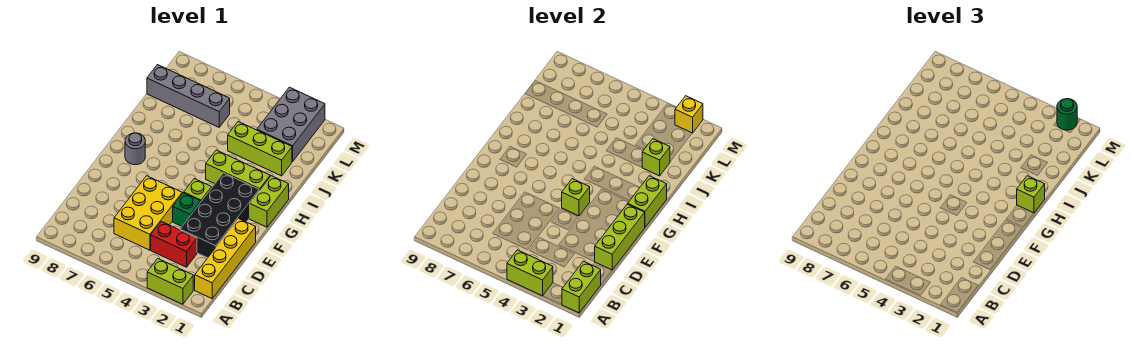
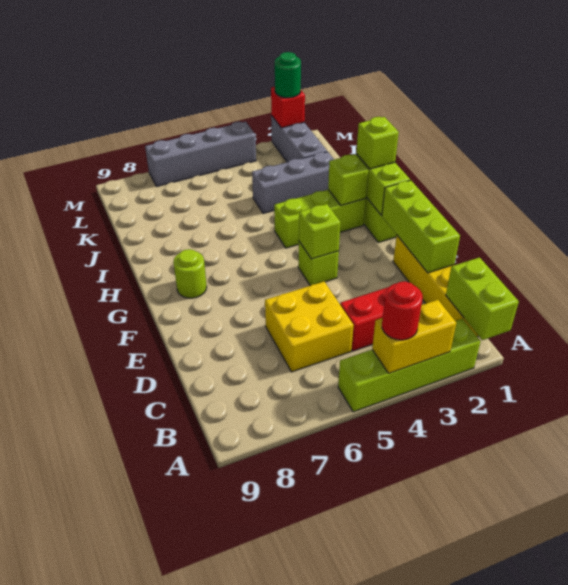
lime 1x2 brick [147,259,193,304] -> lime 1x4 brick [338,319,481,412]
lime 1x2 brick [507,250,553,296] -> yellow 1x2 brick [372,300,456,373]
none -> red 1x1 round brick [382,281,423,340]
yellow 2x3 brick [114,176,182,250] -> yellow 2x2 brick [265,282,354,372]
black 2x4 brick [180,173,259,258] -> none
green 1x1 brick [173,193,201,226] -> none
grey 1x1 round brick [125,133,145,165] -> lime 1x1 round brick [173,249,207,298]
lime 1x3 brick [228,122,292,176] -> grey 1x3 brick [252,152,334,214]
lime 1x1 brick [642,139,670,176] -> lime 1x1 brick moved to [328,154,368,205]
grey 2x3 brick [257,87,325,162] -> grey 1x3 brick [271,116,327,162]
grey 1x4 brick [147,65,230,127] -> grey 1x4 brick moved to [145,122,256,186]
yellow 1x1 brick [675,96,703,133] -> red 1x1 brick [271,87,305,128]

